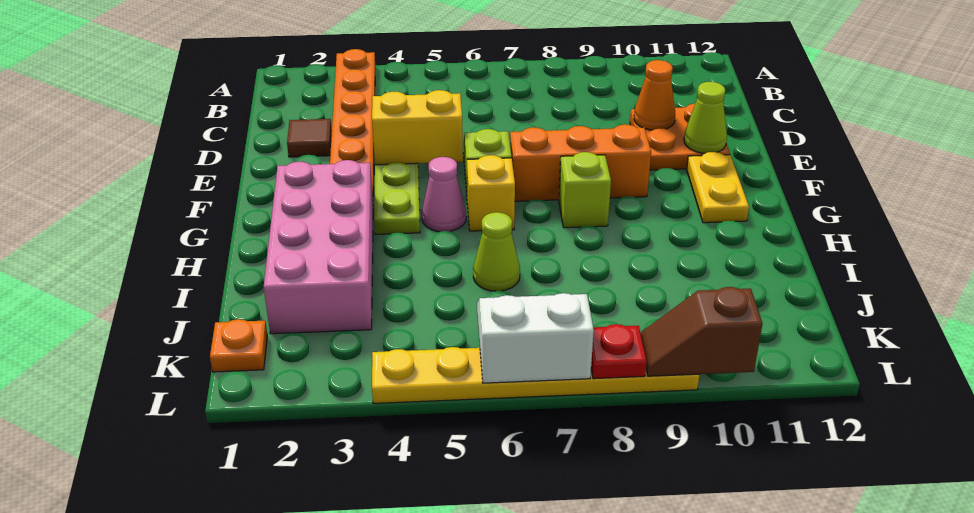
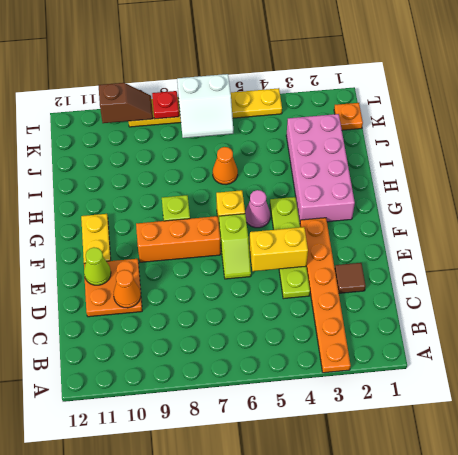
lime 1x1 cone [473,212,520,291] -> orange 1x1 cone [213,147,238,185]

